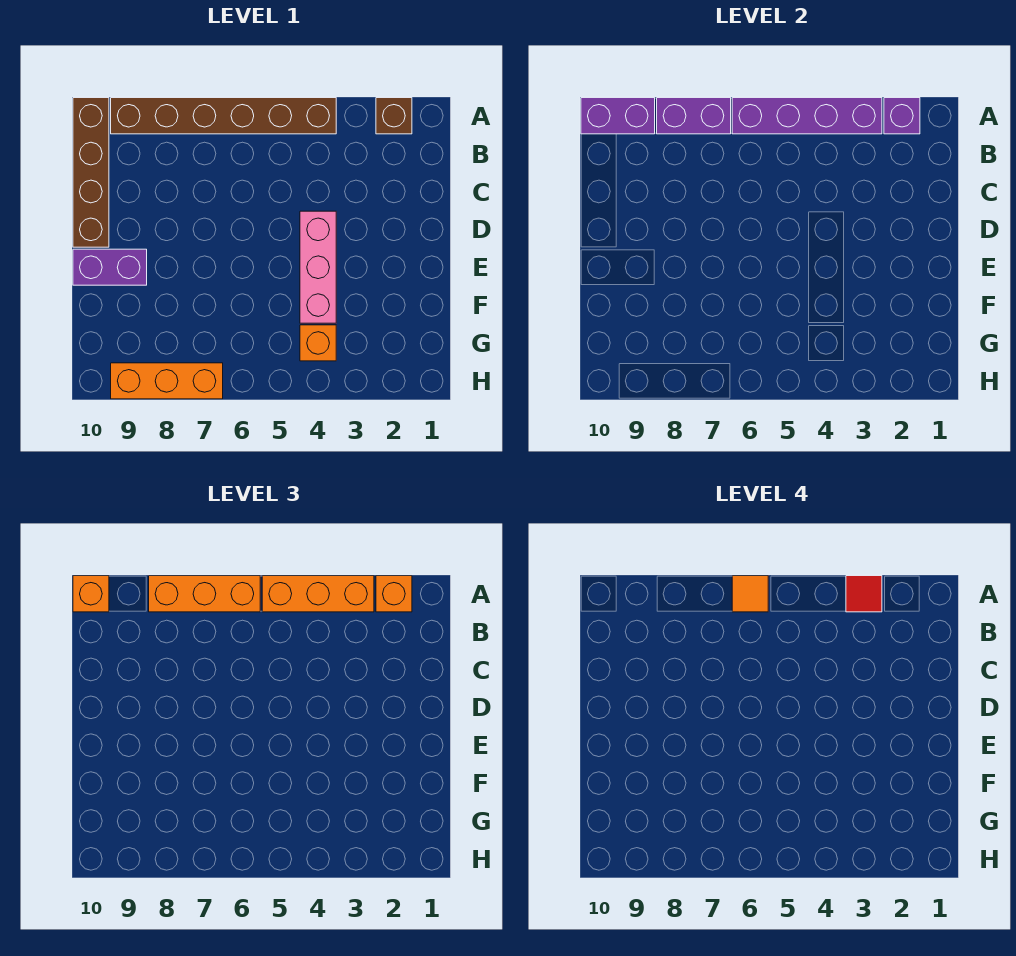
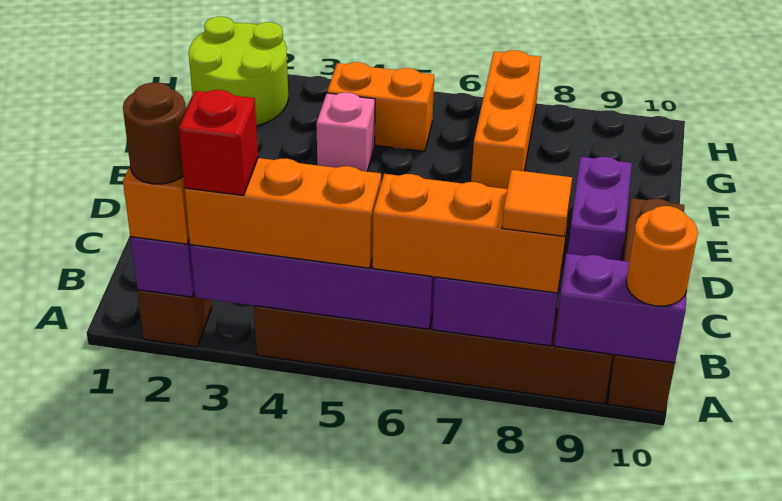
none -> brown 1x1 round brick [123,83,186,184]
red 1x1 tile [846,576,882,612] -> red 1x1 brick [179,90,258,195]
orange 1x1 tile [732,576,768,612] -> orange 1x1 tile moved to [502,170,572,236]
orange 1x1 brick [73,576,109,612] -> orange 1x1 round brick [626,206,698,306]
pink 1x3 brick [300,211,336,323] -> pink 1x1 brick [316,92,375,171]
purple 1x2 brick [73,249,147,285] -> purple 1x2 brick turned to [567,157,632,260]
none -> lime 2x2 round brick [189,17,288,126]
orange 1x1 brick [300,325,336,361] -> orange 1x2 brick [327,62,434,151]
orange 1x3 brick [111,363,223,399] -> orange 1x3 brick turned to [471,50,541,189]

